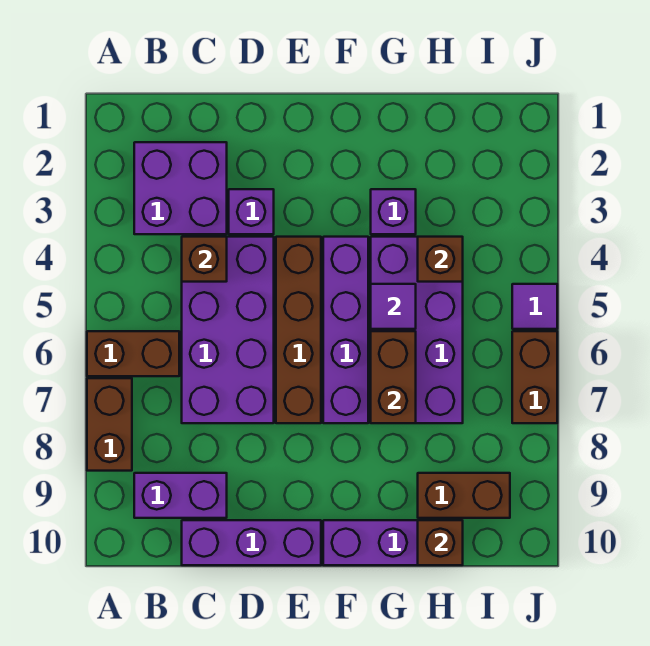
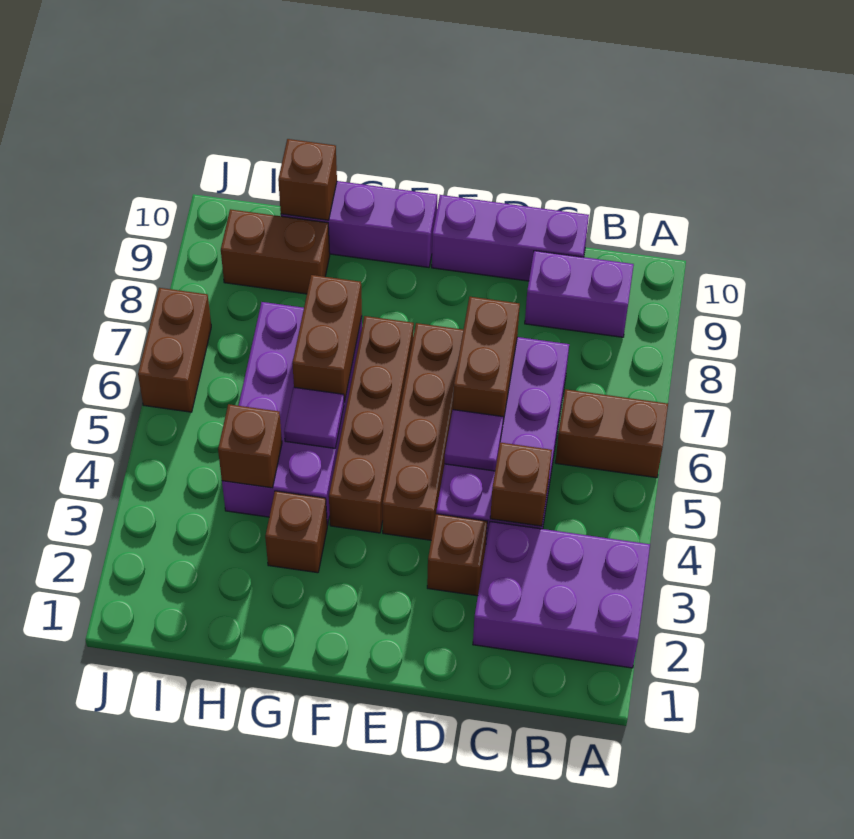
brown 1x2 brick [87,378,132,471] -> brown 1x2 brick moved to [453,297,520,421]
purple 2x2 brick [134,142,227,234] -> purple 2x3 brick [473,522,650,668]
purple 1x1 brick [229,189,274,234] -> brown 1x1 brick [427,514,487,596]
purple 1x4 brick [323,237,368,423] -> brown 1x4 brick [329,316,414,533]
purple 1x1 brick [371,189,416,234] -> brown 1x1 brick [265,491,327,573]
purple 1x1 tile [512,284,557,329] -> purple 1x1 tile moved to [445,410,503,471]

